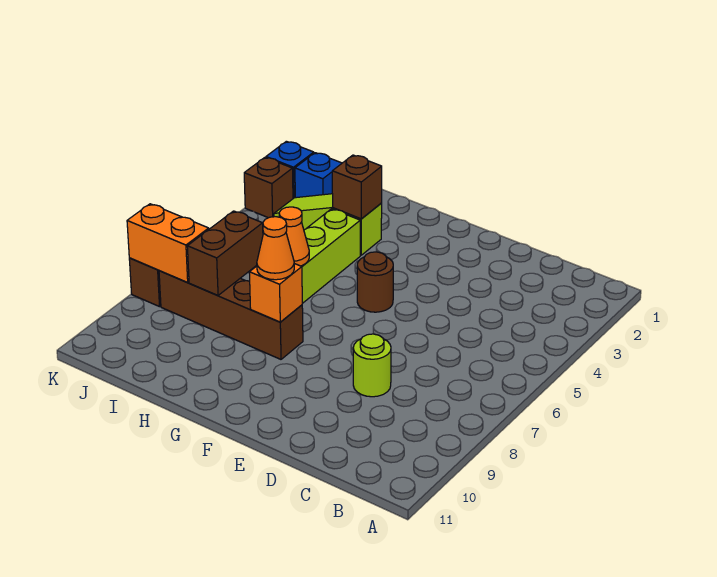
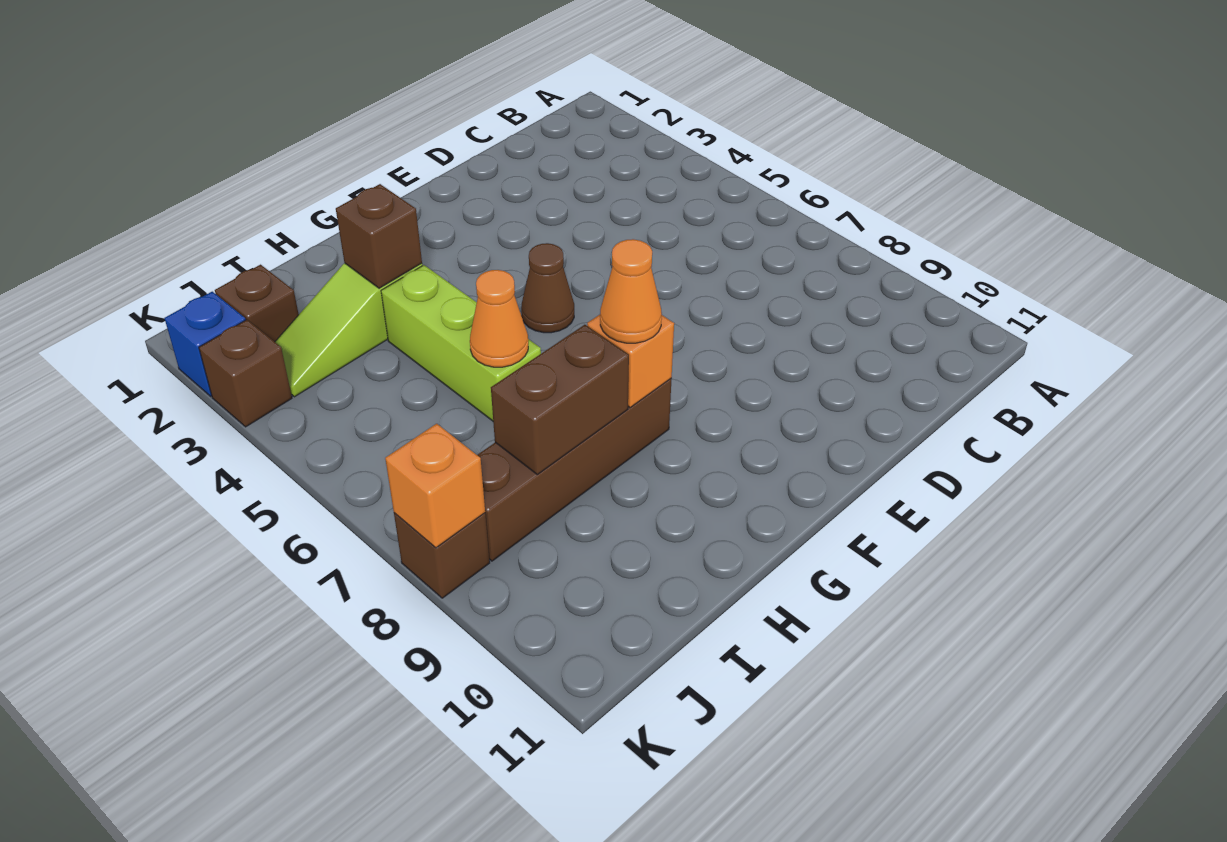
lime 1x1 round brick [353,334,391,397] -> none
brown 1x1 round brick [357,252,393,312] -> brown 1x1 cone [521,243,574,333]
brown 1x2 brick [187,211,263,296] -> brown 1x2 brick turned to [491,325,629,474]
blue 1x1 brick [295,153,342,198] -> brown 1x1 brick [215,265,299,342]
orange 1x2 brick [127,204,209,282] -> orange 1x1 brick [385,424,485,548]

